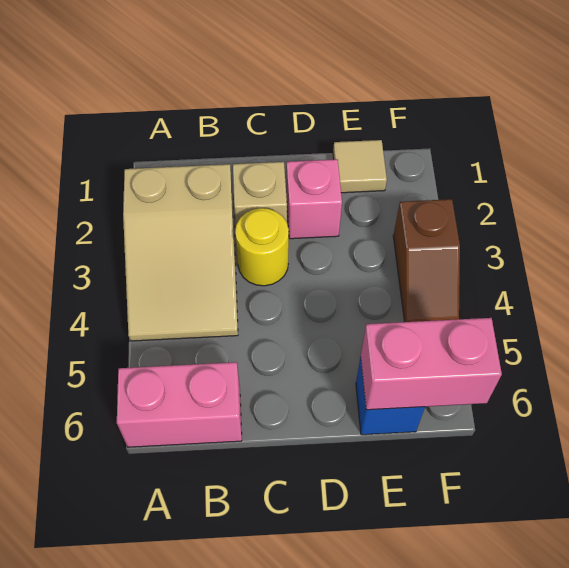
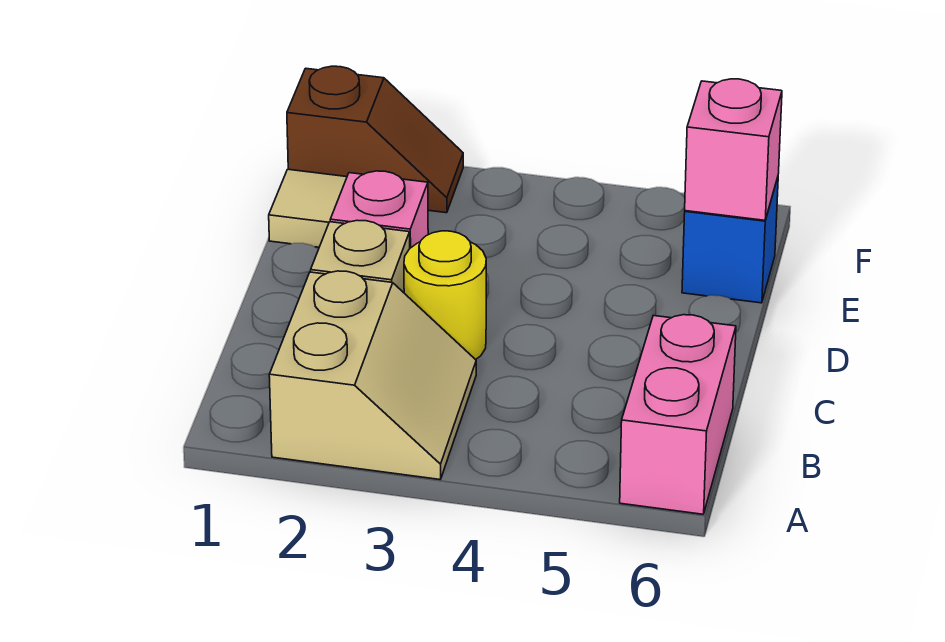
tan 2x3 slope [123,164,238,341] -> tan 2x2 slope [269,271,476,479]
pink 1x2 brick [361,318,502,410] -> pink 1x1 brick [685,79,782,220]
brown 1x2 slope [393,199,460,322] -> brown 1x2 slope moved to [287,66,463,213]

